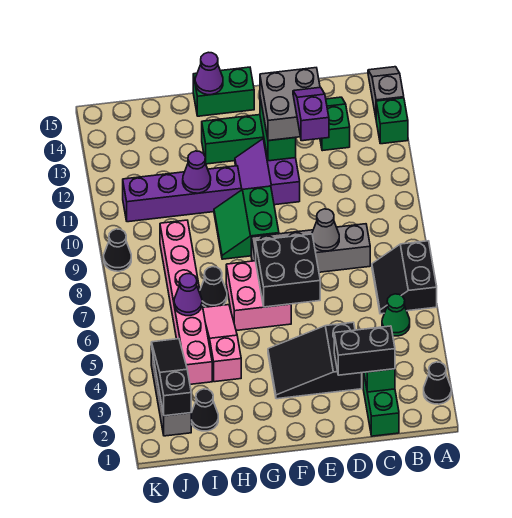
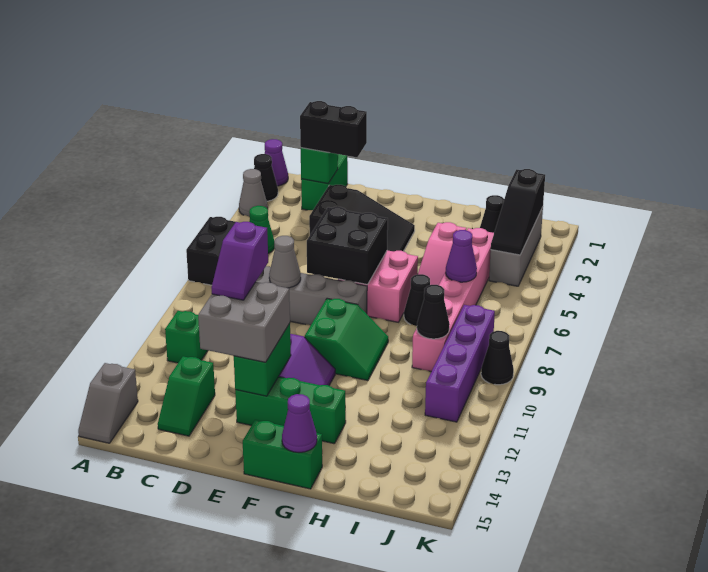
none -> grey 1x1 cone [239,169,268,217]
green 1x1 brick [376,98,408,144] -> green 1x1 brick moved to [165,311,208,363]
purple 1x4 brick [123,166,242,222] -> purple 1x4 brick turned to [425,305,495,422]
purple 1x1 cone [183,151,211,193] -> purple 1x1 cone moved to [265,139,288,186]
none -> black 1x1 cone [417,285,450,339]

